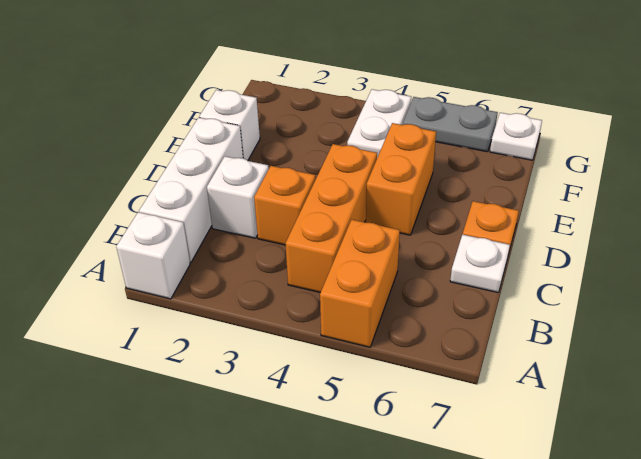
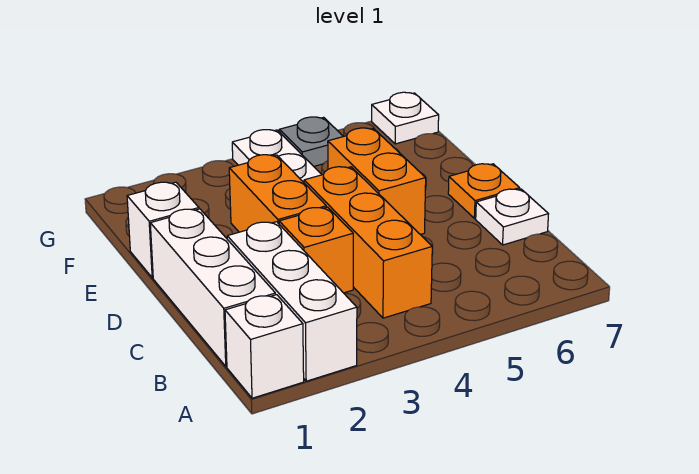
orange 1x2 brick [320,220,400,347] -> orange 1x2 brick moved to [229,155,326,232]
white 1x1 brick [207,156,269,238] -> white 1x3 brick [227,222,357,381]
grey 1x2 plate [403,97,498,152] -> grey 1x1 plate [279,117,343,166]

